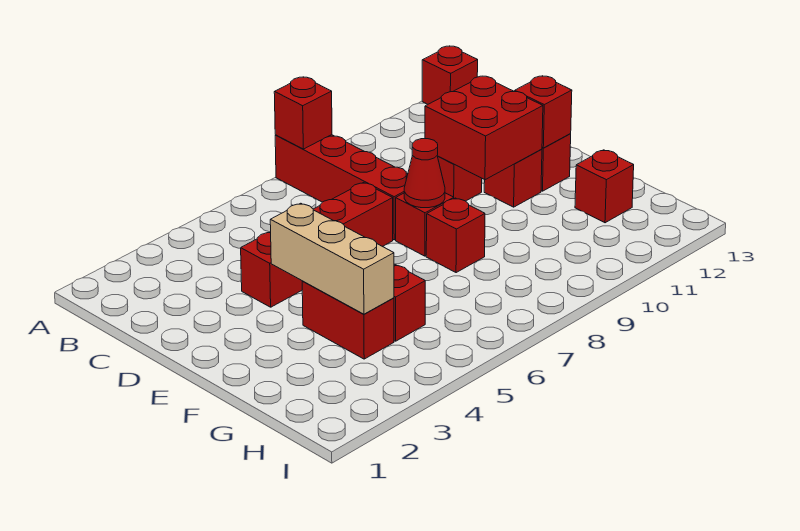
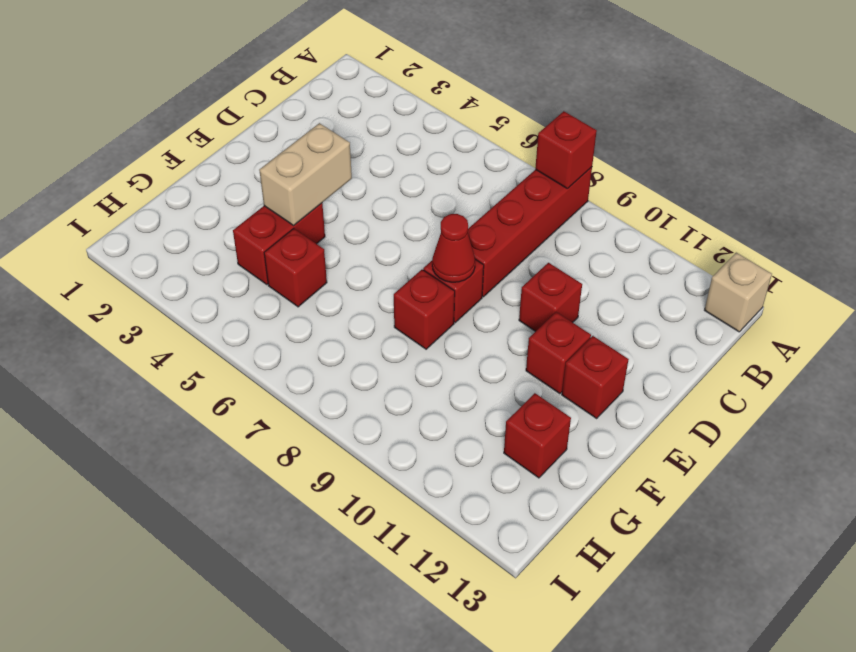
red 1x1 brick [422,46,478,104] -> tan 1x1 brick [705,253,772,332]
red 1x4 brick [241,183,393,307] -> none
red 2x2 brick [425,76,543,180] -> none
tan 1x3 brick [270,203,394,314] -> tan 1x2 brick [259,123,352,225]
red 1x1 brick [515,76,572,148] -> none

